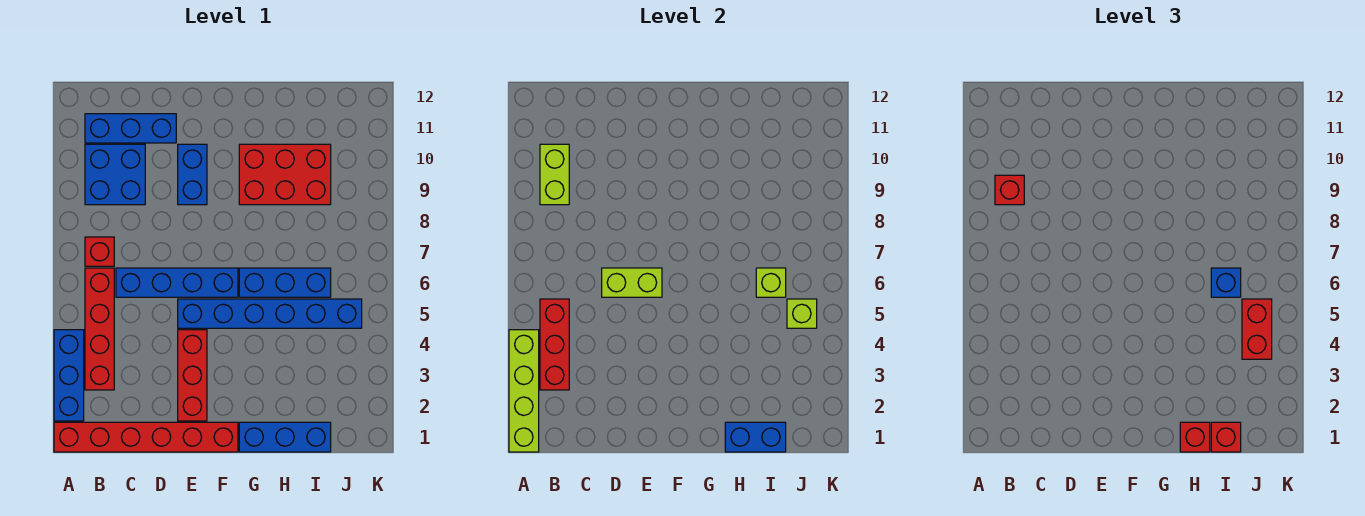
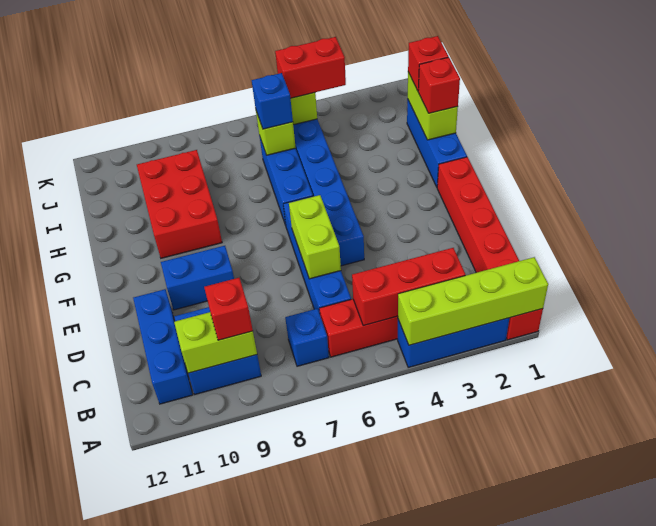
red 1x1 brick [85,237,114,266] -> blue 1x1 brick [285,309,329,366]
red 1x3 brick [178,330,207,421] -> none
blue 1x2 brick [725,422,786,452] -> lime 1x2 brick [408,72,458,140]

